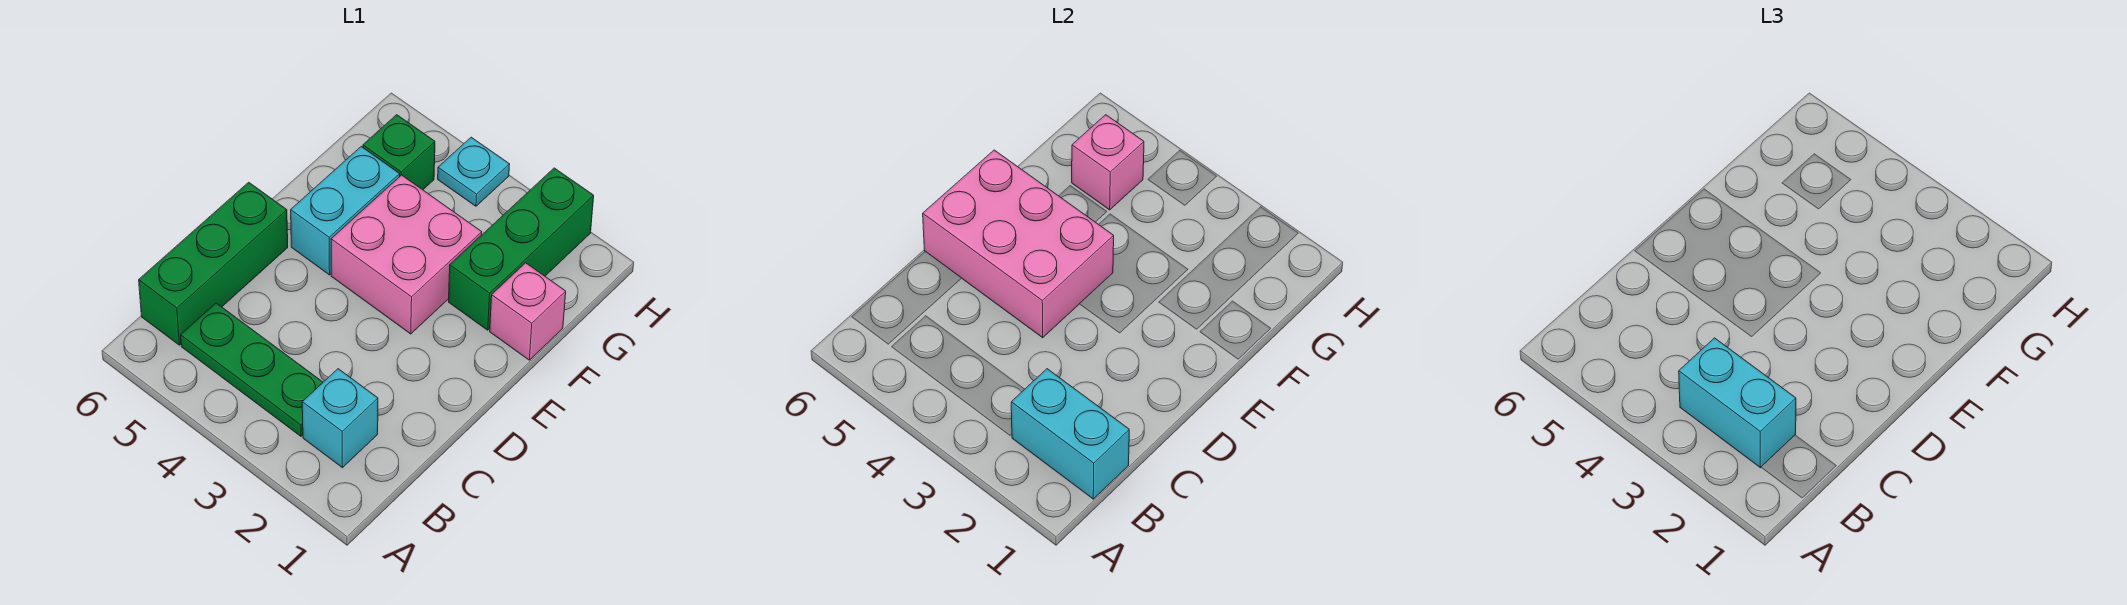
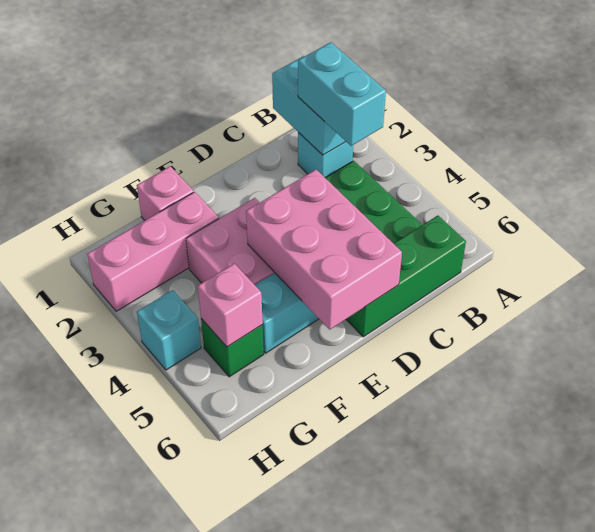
green 1x3 brick [449,168,594,330] -> pink 1x3 brick [87,192,219,311]
cyan 1x1 plate [438,137,510,206] -> cyan 1x1 brick [137,290,201,370]

